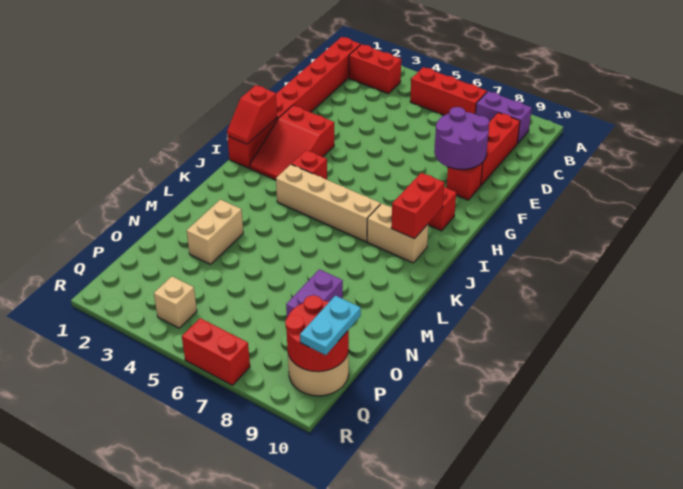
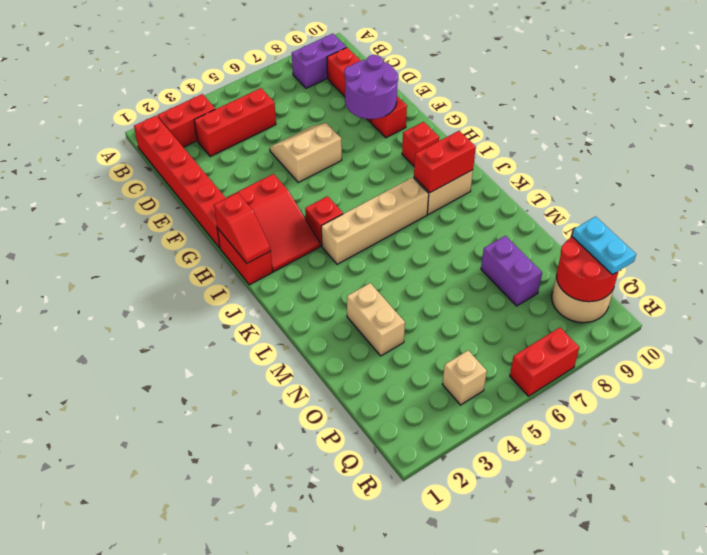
red 1x3 brick [410,67,487,115] -> red 1x3 brick moved to [194,88,276,157]
none -> tan 2x2 slope [270,123,342,182]
red 1x2 brick [391,173,444,239] -> red 1x2 brick turned to [414,131,476,192]

